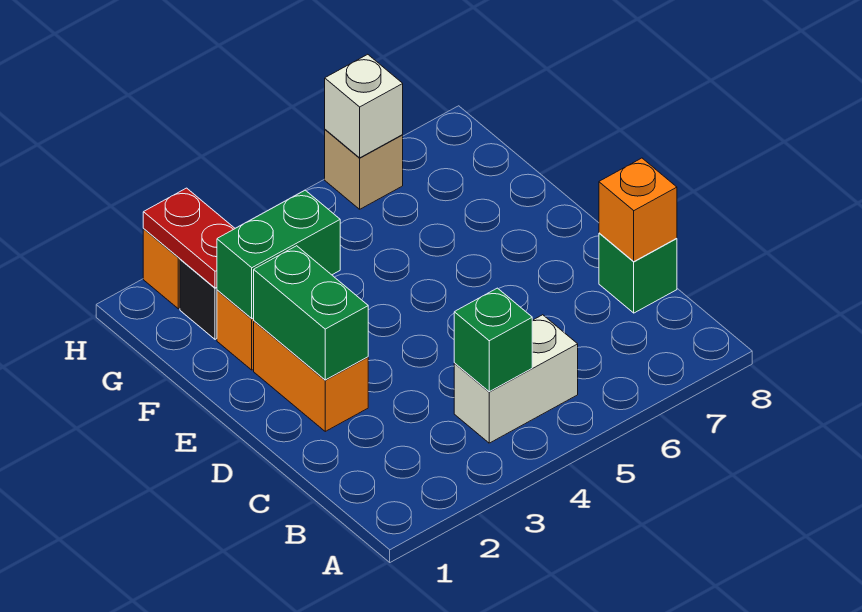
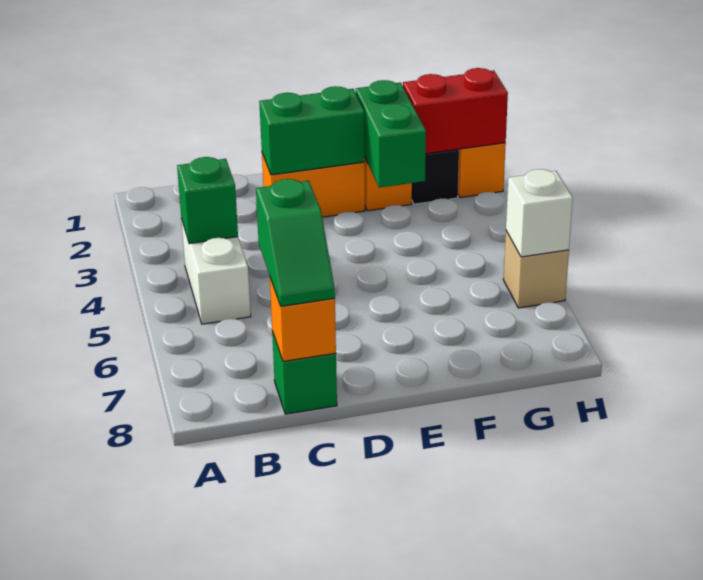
none -> green 1x2 slope [256,179,335,306]
red 1x2 plate [143,188,235,288] -> red 1x2 brick [403,68,508,154]

